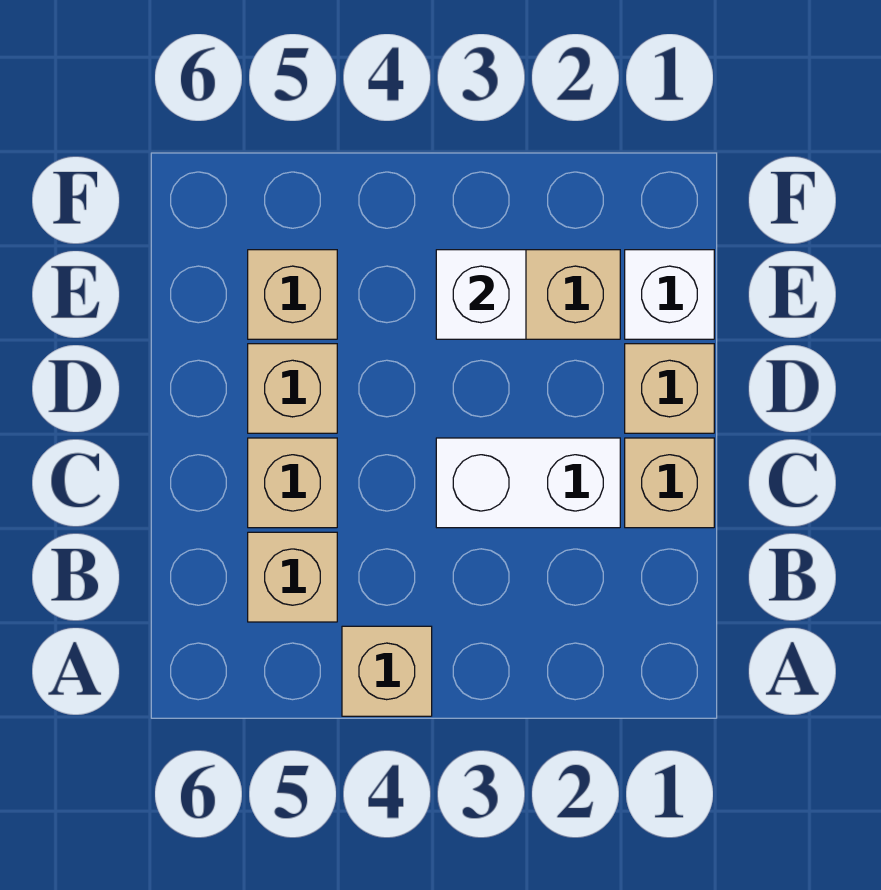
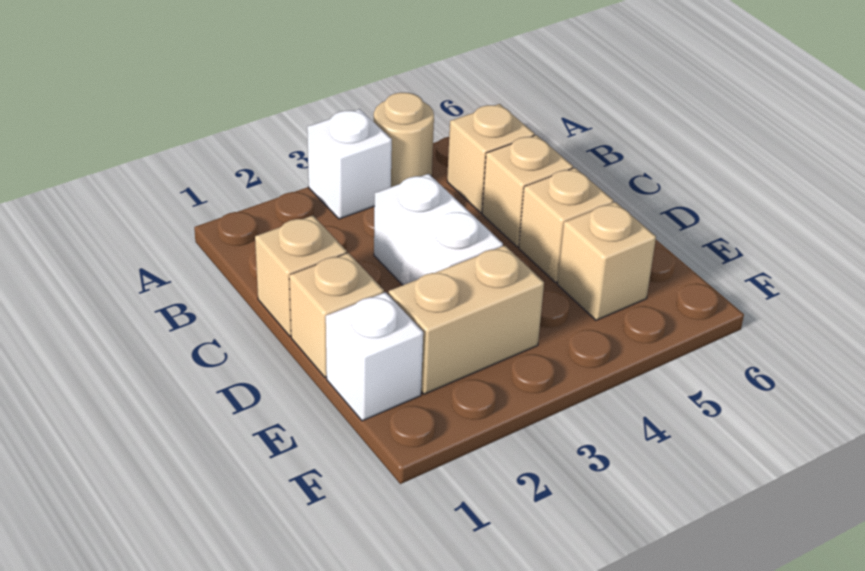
tan 1x1 brick [342,626,432,716] -> tan 1x1 round brick [374,93,434,187]
white 1x2 brick [436,438,620,528] -> white 1x2 brick turned to [374,174,503,285]
white 1x1 brick [436,250,526,339] -> white 1x1 brick moved to [307,109,392,219]

